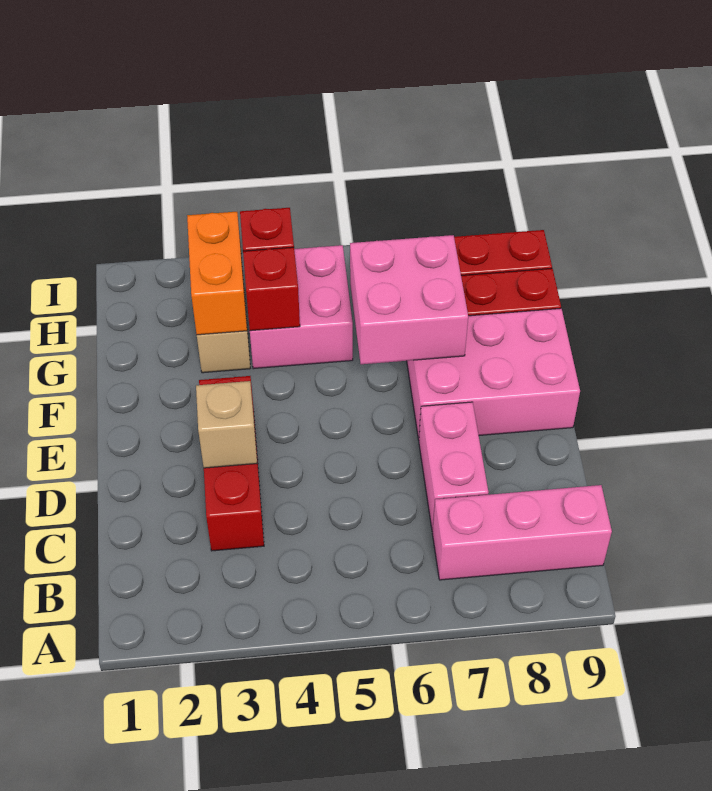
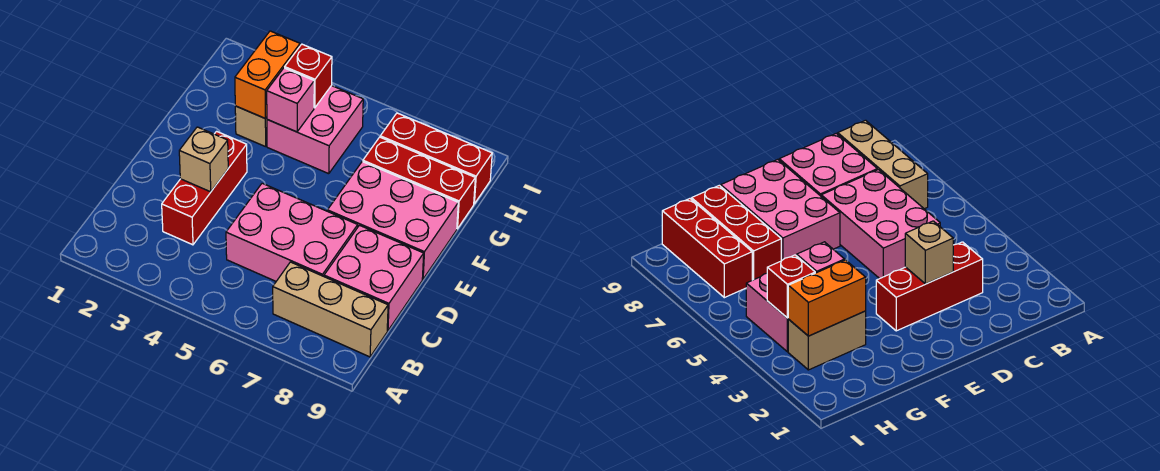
pink 1x3 brick [432,485,612,580] -> tan 1x3 brick [273,262,388,357]
pink 1x2 brick [419,402,489,532] -> pink 2x3 brick [226,183,358,281]
pink 2x2 brick [350,235,468,364] -> pink 2x2 brick moved to [324,225,424,331]
red 1x1 brick [243,247,300,331] -> pink 1x1 brick [267,68,314,132]

